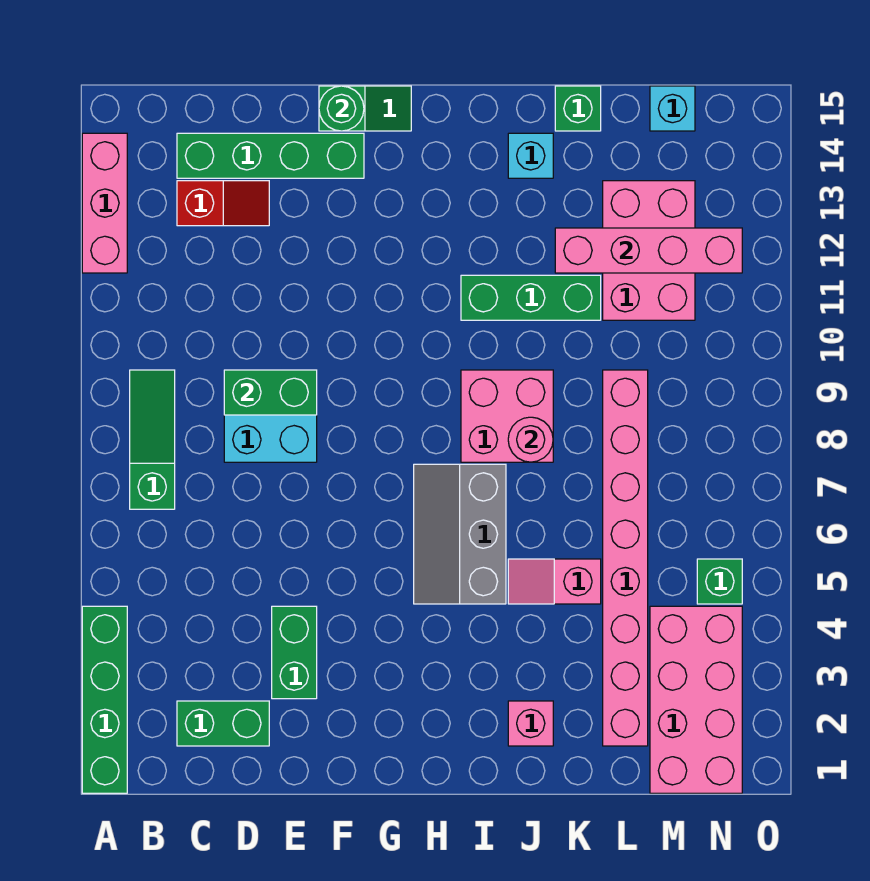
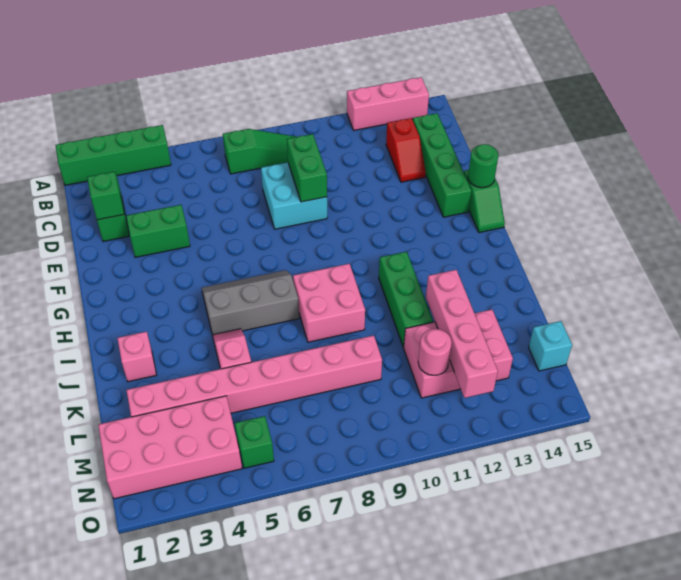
pink 1x1 round brick [508,417,553,462] -> pink 1x1 round brick moved to [418,329,452,375]
cyan 1x1 brick [508,133,553,178] -> none
green 1x1 brick [555,86,601,131] -> green 1x1 brick moved to [87,172,124,220]

